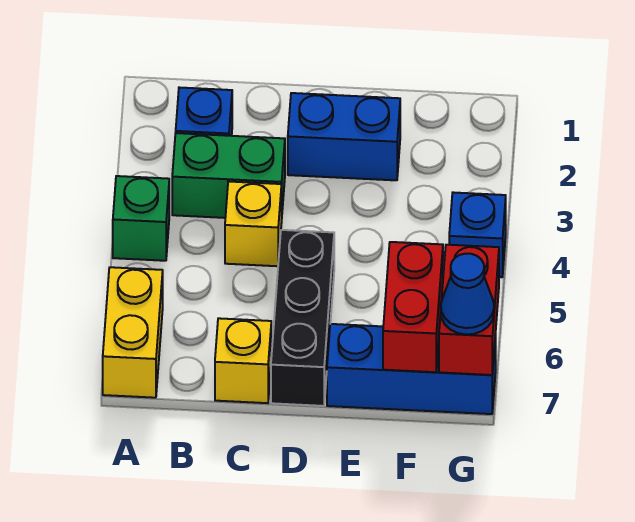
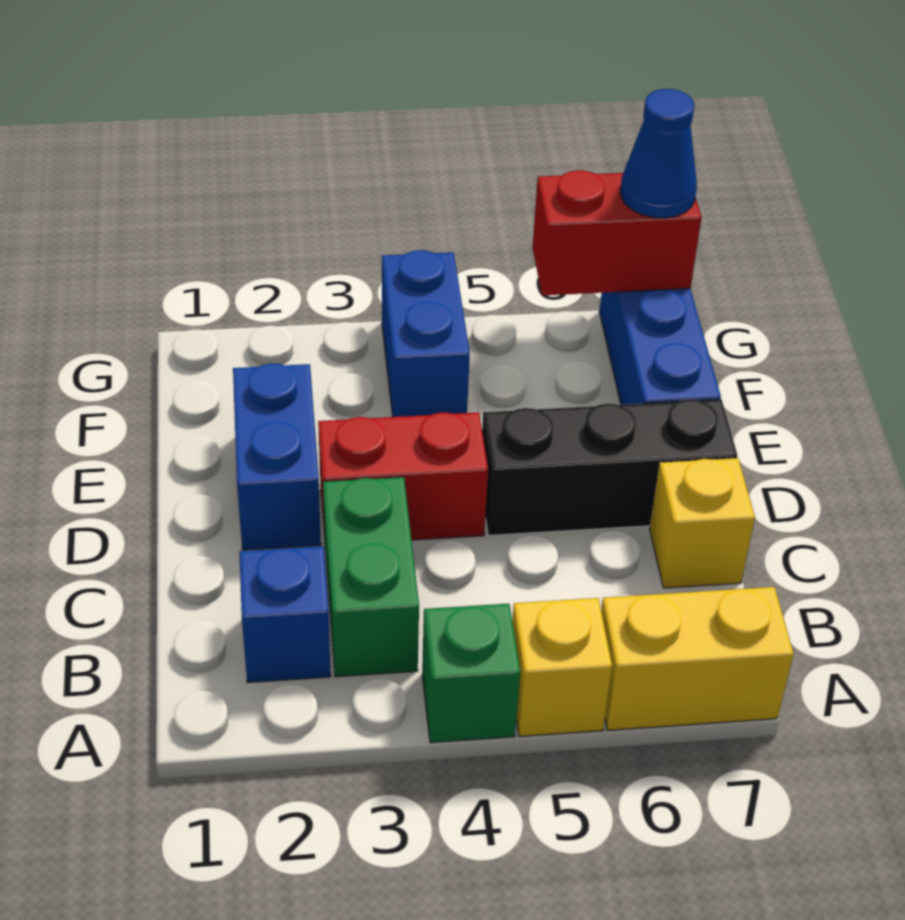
yellow 1x1 brick [225,181,282,266] -> yellow 1x1 brick moved to [512,598,612,736]
red 1x2 brick [383,242,443,372] -> red 1x2 brick moved to [318,412,488,540]
blue 1x1 brick [449,192,506,277] -> blue 1x2 brick [382,250,470,417]

